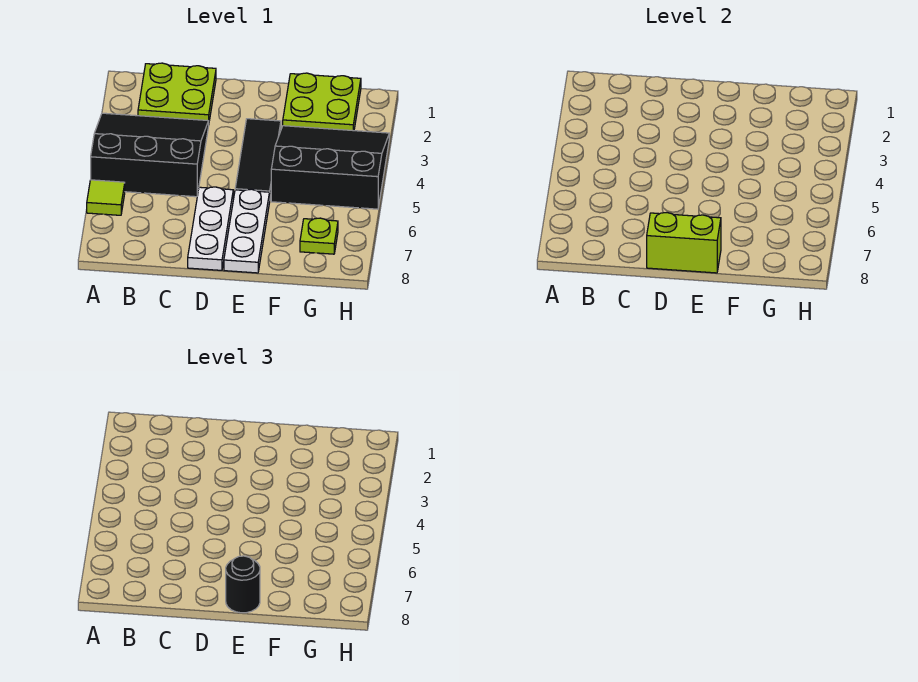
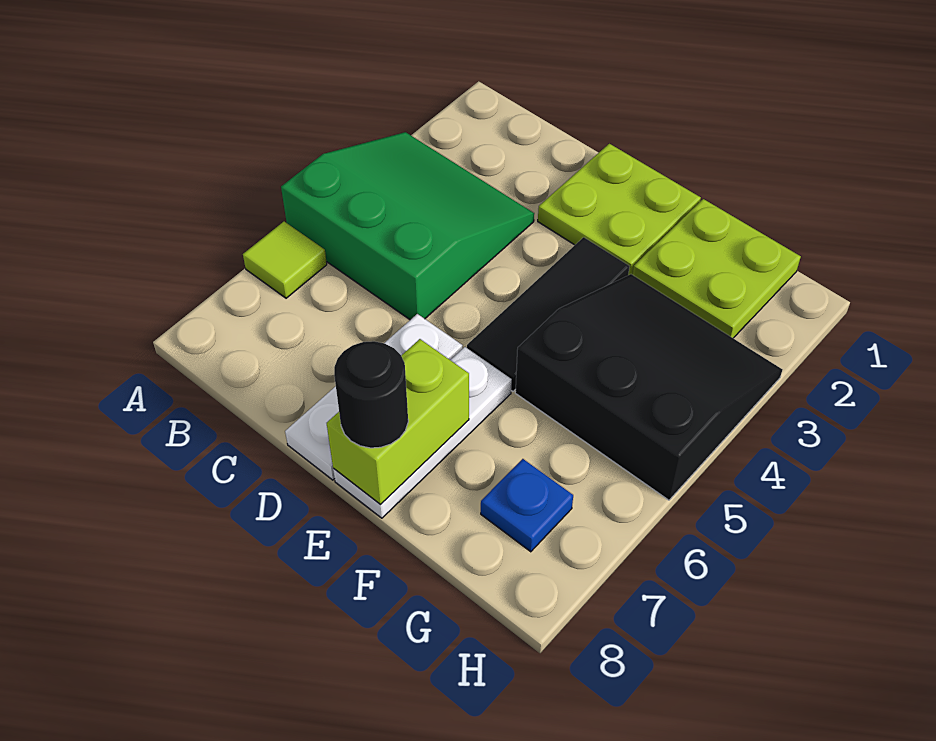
black 3x3 slope [91,113,209,197] -> green 3x3 slope [281,132,534,320]
lime 2x2 plate [138,63,216,121] -> lime 2x2 plate moved to [538,144,701,275]
lime 1x2 brick [647,213,721,273] -> lime 1x2 brick turned to [327,339,469,504]
lime 1x1 plate [300,218,338,254] -> blue 1x1 plate [481,459,573,552]

